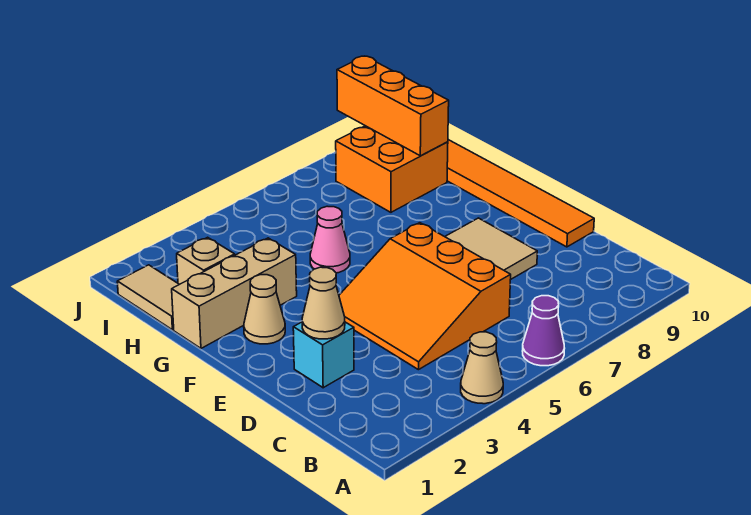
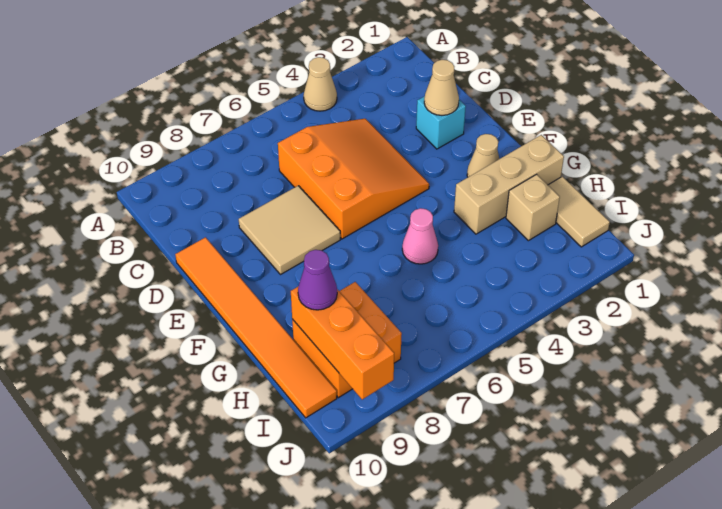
purple 1x1 cone [523,296,565,366] -> purple 1x1 cone moved to [298,250,337,310]

